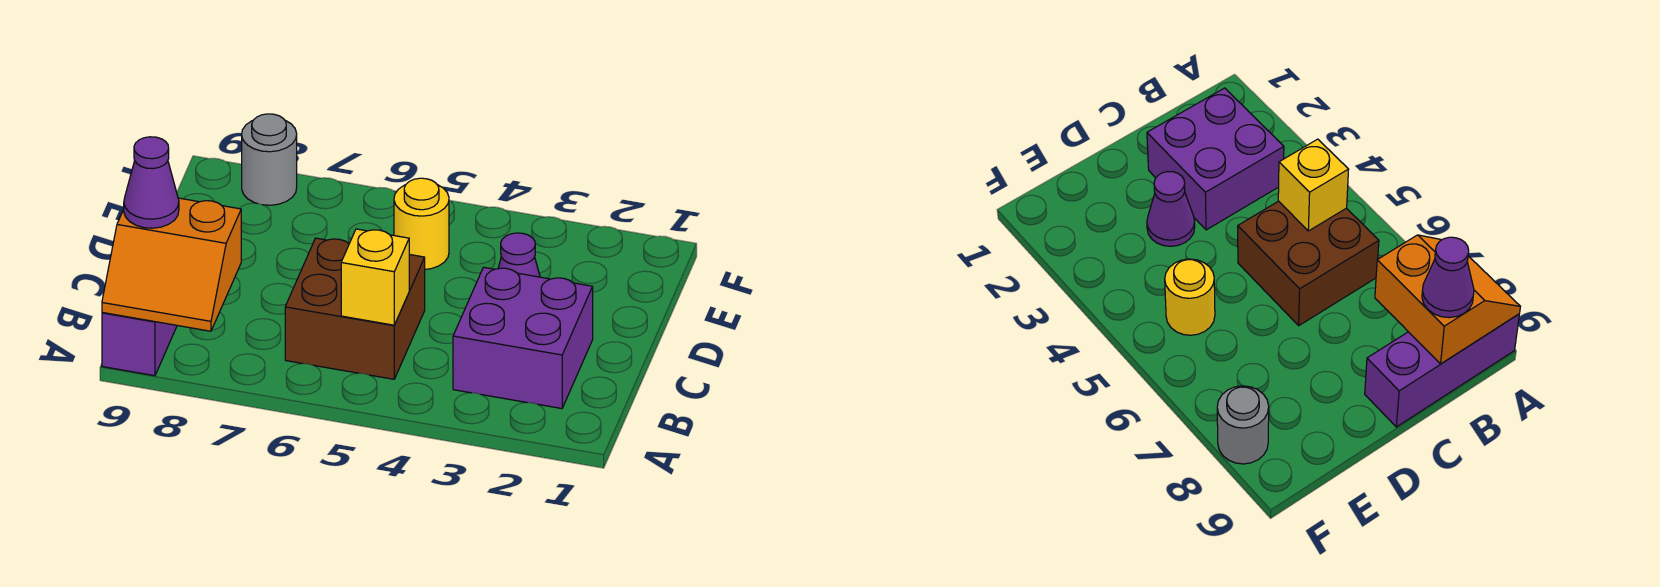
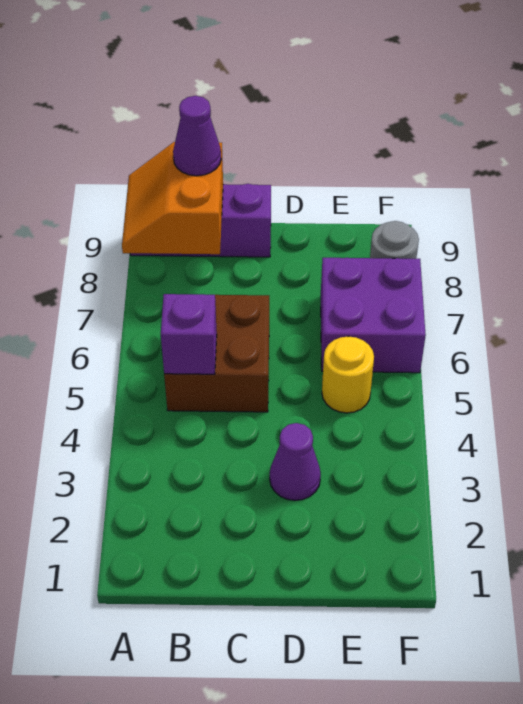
purple 2x2 brick [453,267,593,409] -> purple 2x2 brick moved to [321,258,426,373]
yellow 1x1 brick [341,229,409,325] -> purple 1x1 brick [161,294,217,374]

